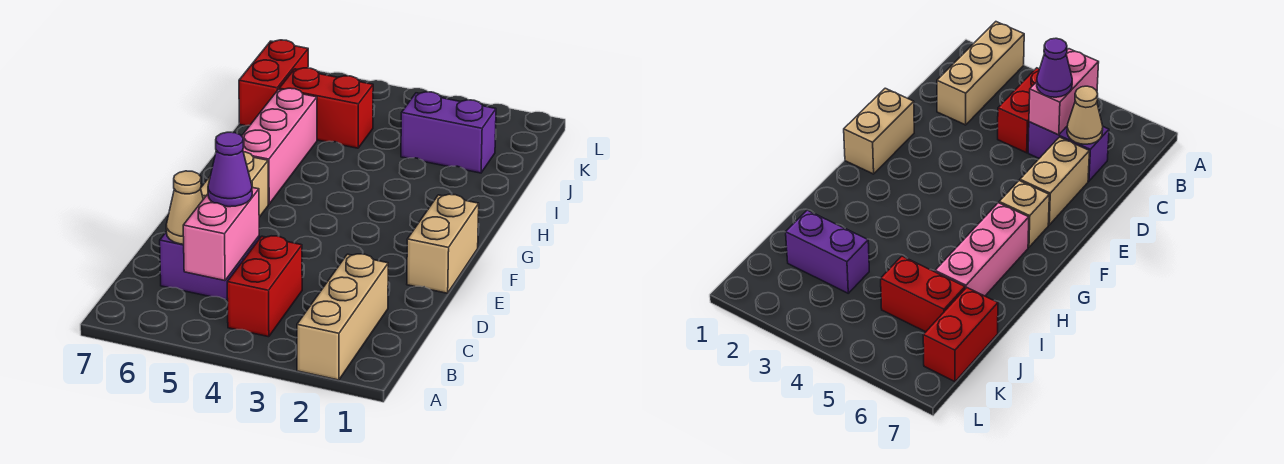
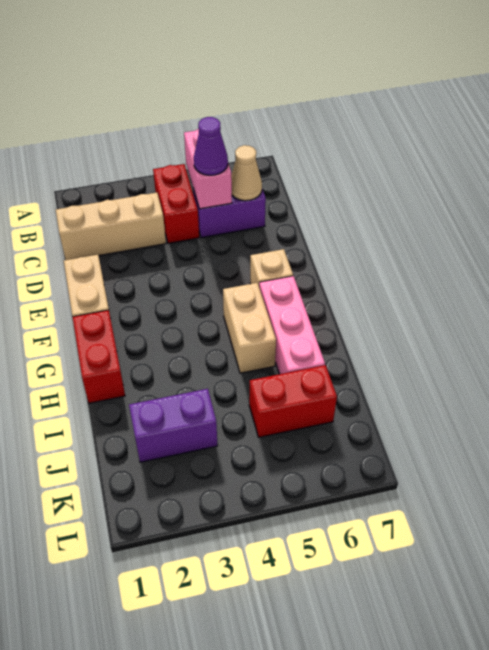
tan 1x3 brick [297,254,388,380] -> tan 1x3 brick turned to [56,193,166,260]
tan 1x2 brick [1020,137,1090,225] -> tan 1x2 brick moved to [223,283,276,373]
red 1x2 brick [239,40,308,126] -> red 1x2 brick moved to [73,310,125,403]

